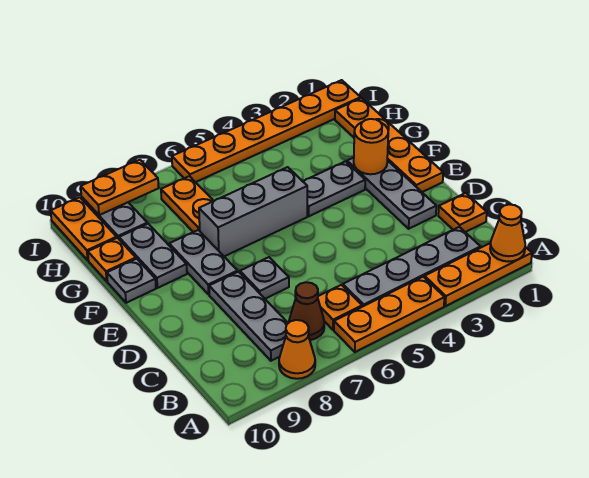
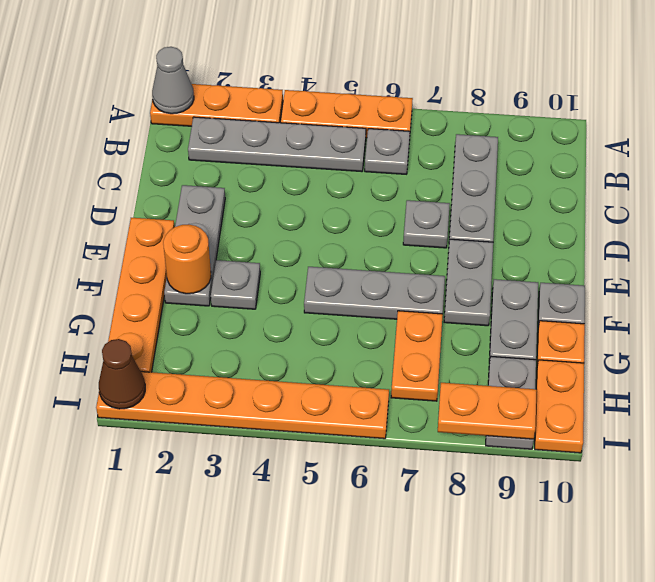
orange 1x1 cone [490,204,525,262] -> grey 1x1 cone [152,47,194,114]
orange 1x1 cone [279,320,315,379] -> none
orange 1x1 plate [318,285,362,330] -> grey 1x1 plate [365,129,410,174]
brown 1x1 cone [289,282,324,340] -> brown 1x1 cone moved to [99,339,145,409]
orange 1x1 plate [438,193,487,232] -> none
grey 1x2 plate [303,161,365,216] -> grey 1x1 plate [211,260,260,309]
grey 1x3 brick [199,167,307,256] -> grey 1x3 plate [304,267,445,319]

